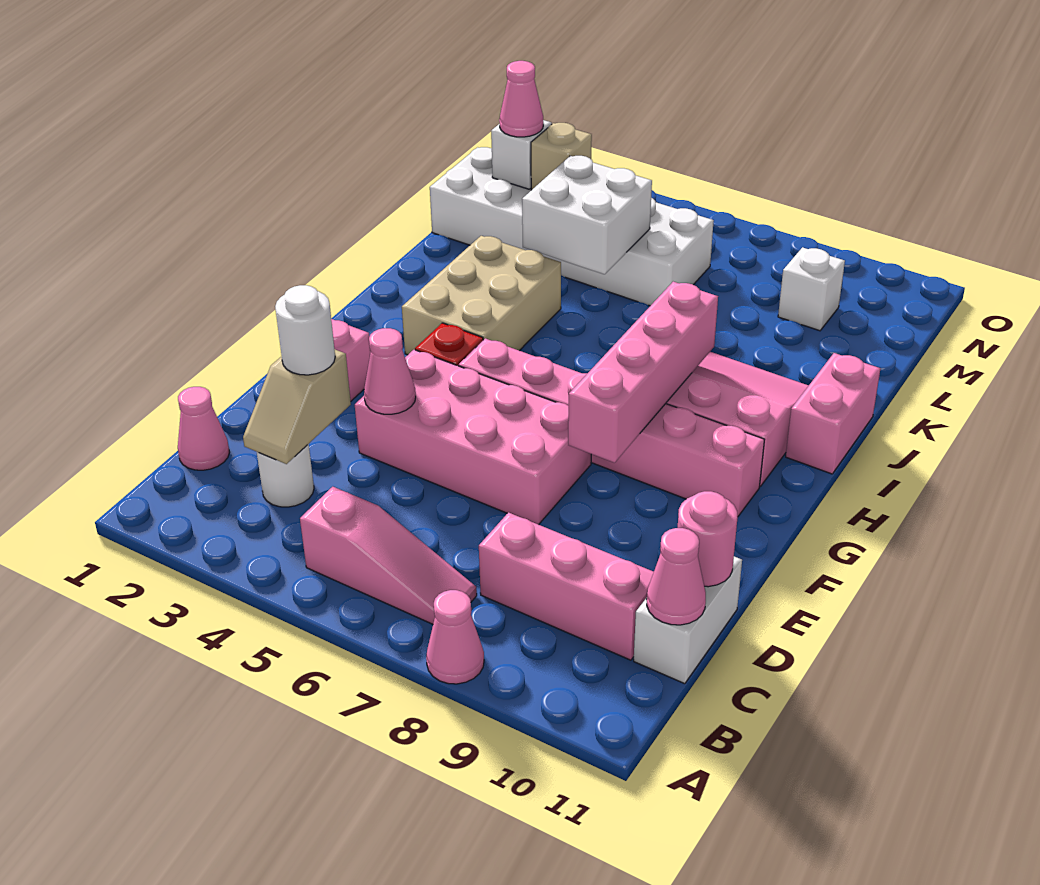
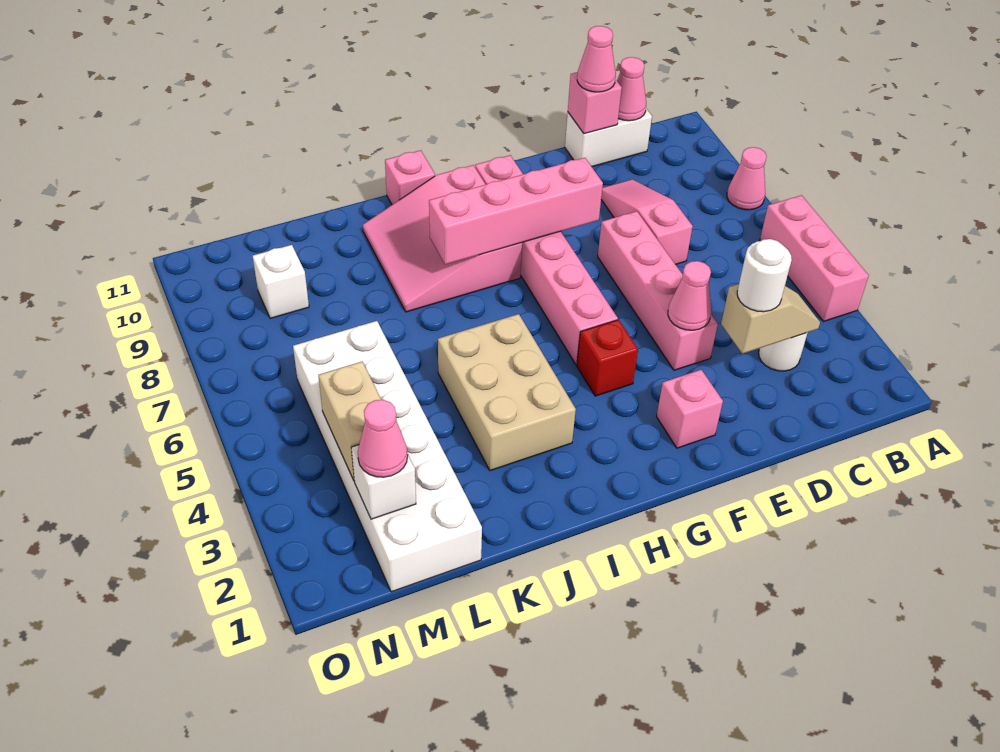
pink 1x3 slope [300,487,477,624] -> pink 1x3 slope moved to [601,179,693,264]
pink 1x1 cone [178,387,230,470] -> pink 1x1 cone moved to [577,26,616,92]
pink 1x3 brick [479,513,654,660] -> pink 1x3 brick moved to [760,195,869,321]
pink 1x1 round brick [678,491,738,587] -> pink 1x1 brick [568,72,622,134]
pink 2x4 brick [355,350,591,525] -> pink 1x4 brick [598,211,718,370]
tan 2x3 brick [402,236,561,355] -> tan 2x3 brick turned to [438,314,576,471]
pink 1x2 brick [786,353,880,474] -> pink 1x1 brick [385,150,435,205]
white 2x2 brick [522,156,652,274] -> none
tan 1x1 brick [531,123,592,190] -> tan 1x2 brick [318,361,381,480]

